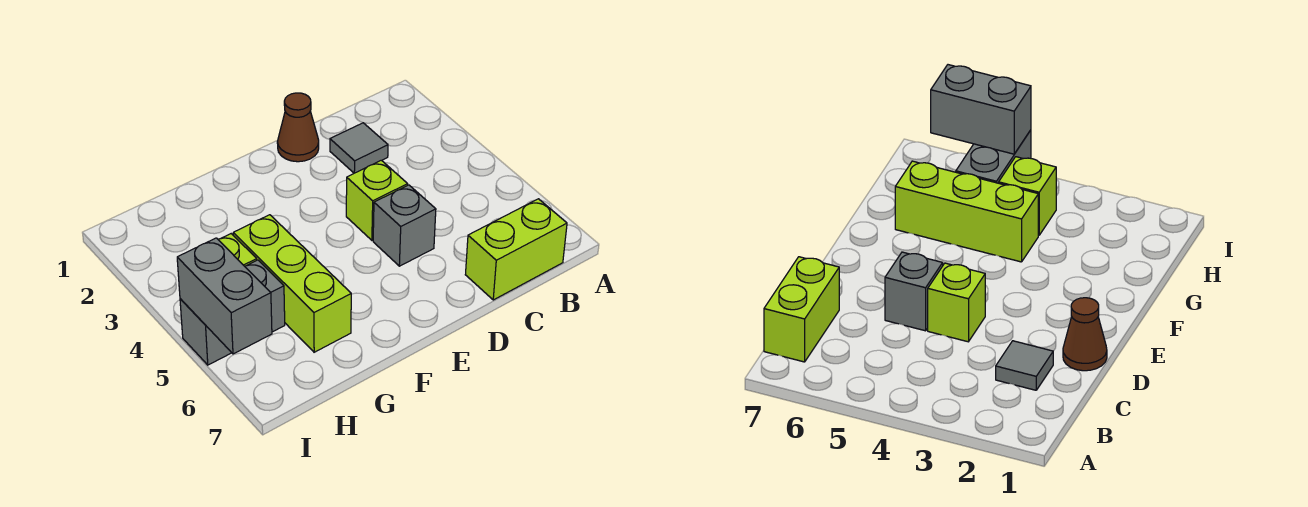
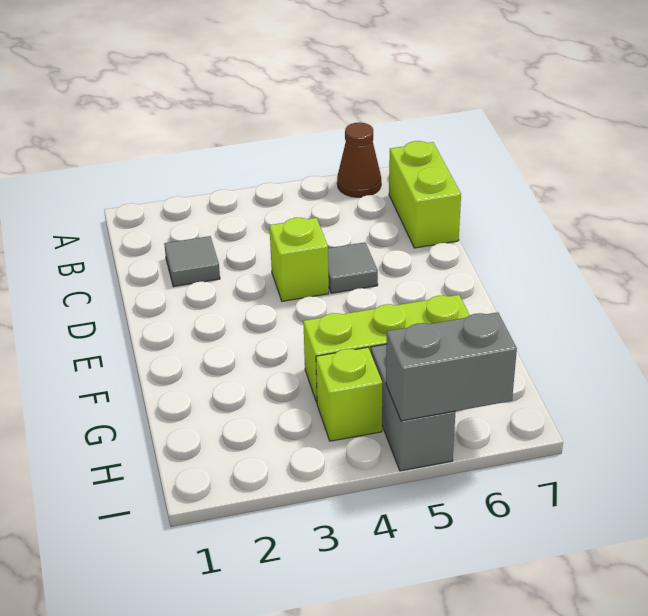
brown 1x1 cone [277,93,319,162] -> brown 1x1 cone moved to [337,123,381,197]
grey 1x1 brick [373,185,436,266] -> grey 1x1 tile [328,242,378,293]

